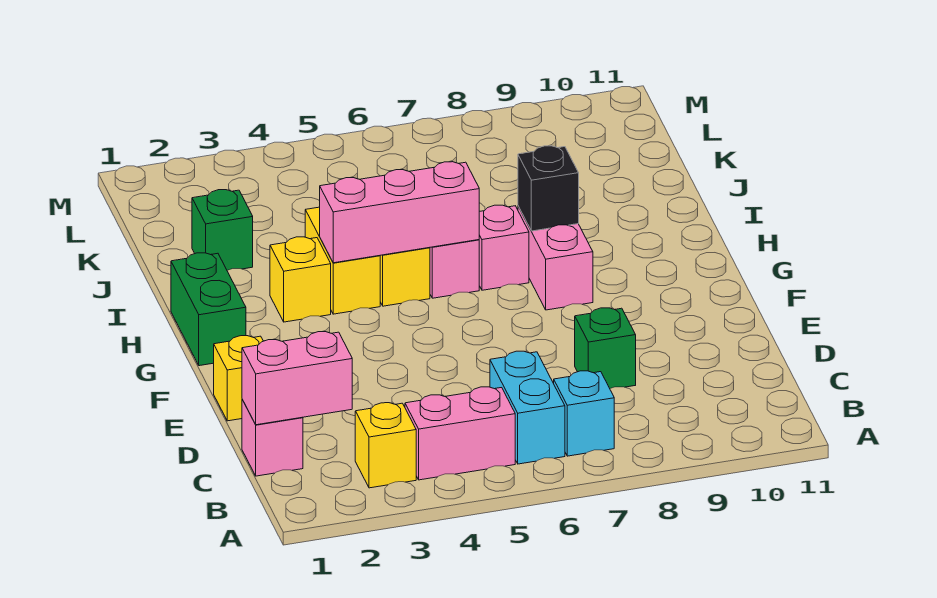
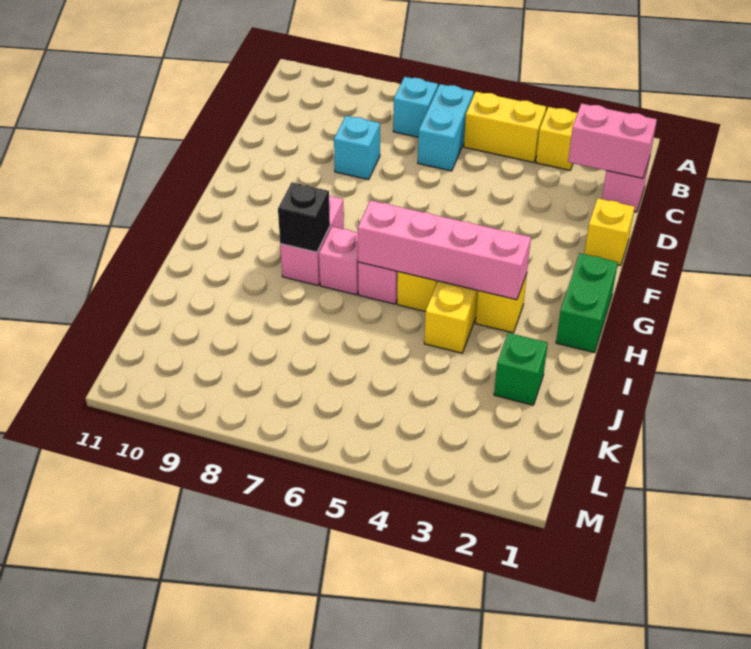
pink 1x2 brick [405,387,515,480] -> yellow 1x2 brick [464,92,546,162]
green 1x1 brick [575,308,636,388] -> cyan 1x1 brick [334,116,380,180]
pink 1x3 brick [320,162,479,263] -> pink 1x4 brick [358,200,531,300]

